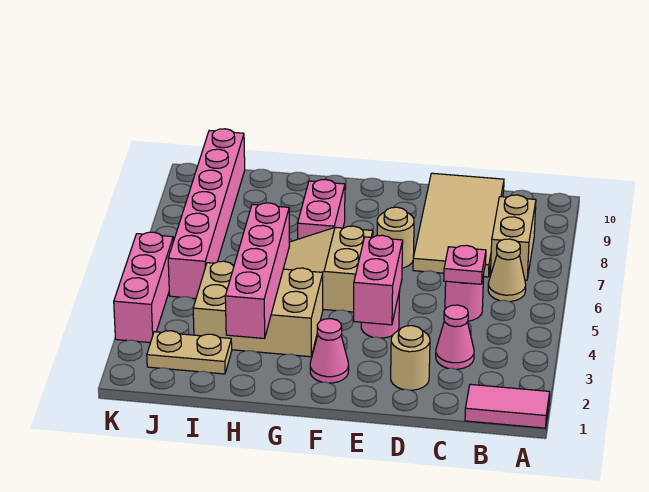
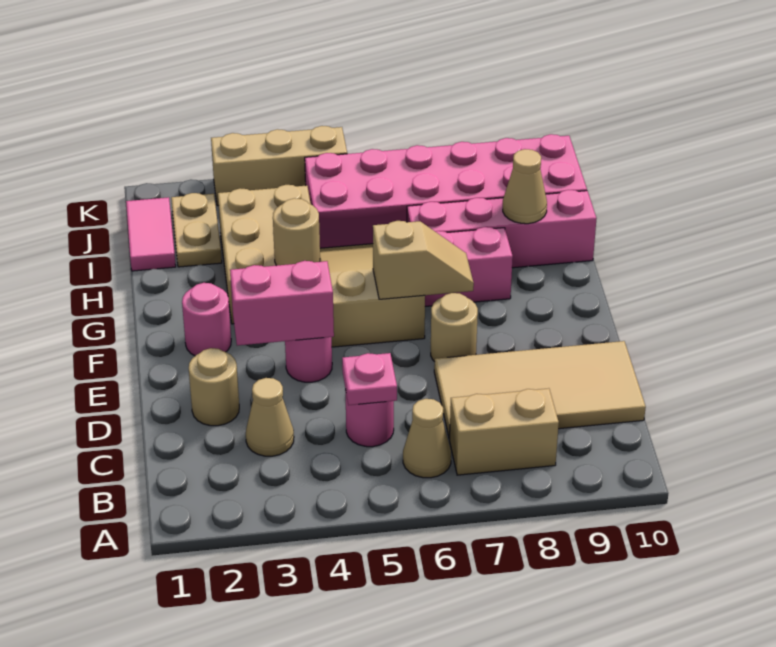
pink 1x2 tile [465,384,550,428] -> pink 1x2 tile moved to [126,197,176,271]
pink 1x1 cone [436,305,474,369] -> tan 1x1 cone [246,378,294,456]
pink 1x1 cone [310,319,349,383] -> pink 1x1 round brick [182,283,231,356]
none -> tan 1x2 slope [373,221,474,299]
none -> tan 1x1 round brick [273,198,320,266]
pink 1x4 brick [225,203,289,339] -> pink 1x4 brick moved to [407,190,597,268]
none -> tan 1x1 cone [503,149,547,224]
pink 1x6 brick [168,129,245,298] -> pink 2x6 brick [305,134,587,248]
pink 1x3 brick [114,232,173,343] -> tan 1x3 brick [211,126,347,206]

